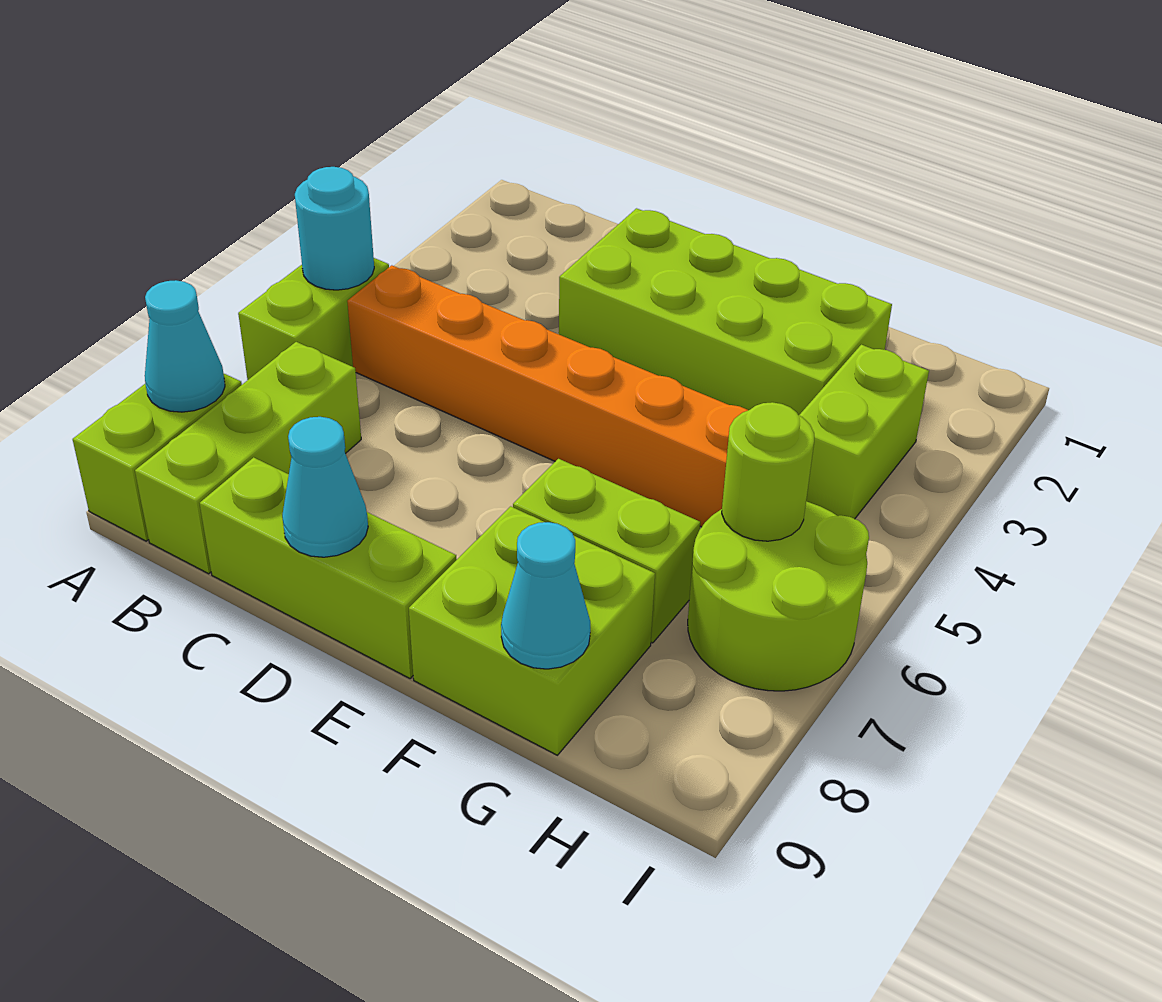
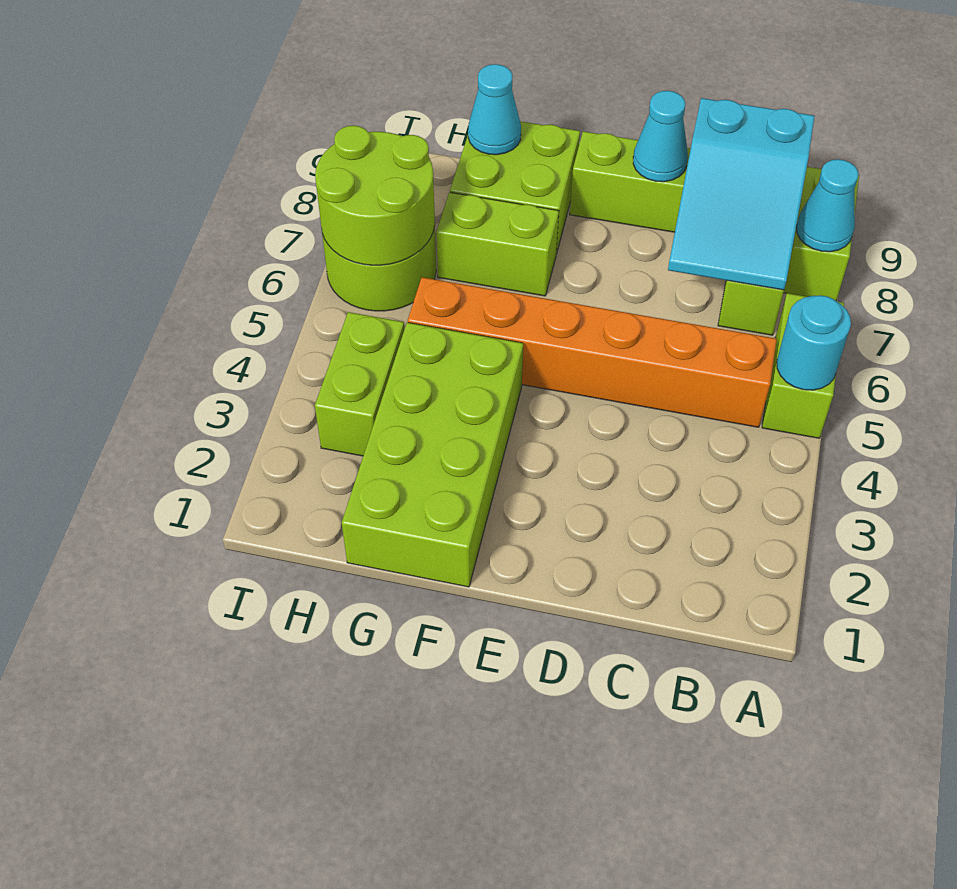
none -> cyan 2x3 slope [668,98,815,290]
lime 2x4 brick [559,208,892,415] -> lime 2x4 brick turned to [342,322,523,587]
lime 1x1 round brick [722,402,814,541] -> lime 2x2 round brick [315,126,435,265]

